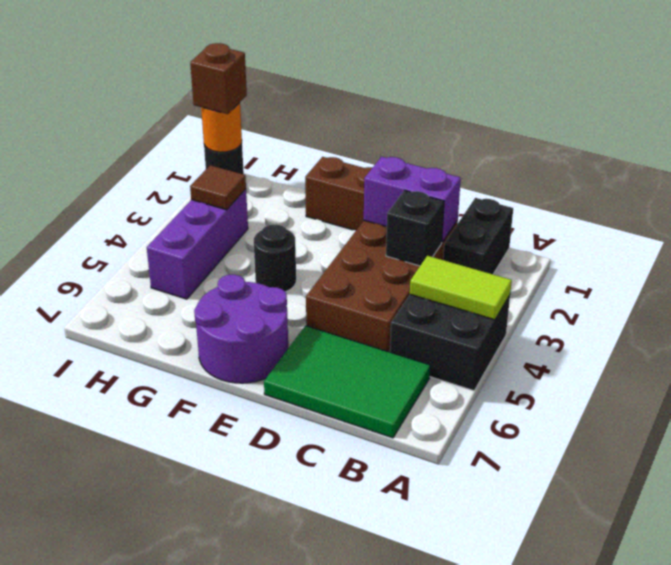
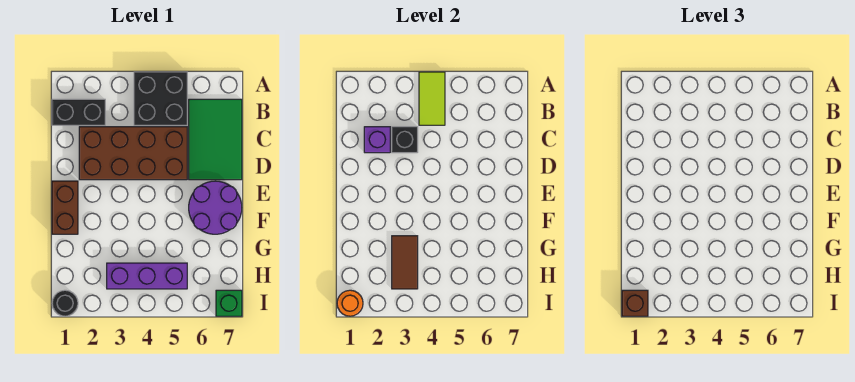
purple 1x2 brick [364,157,461,242] -> purple 1x1 brick [364,127,390,153]
black 1x1 round brick [254,224,296,292] -> none
brown 1x1 tile [190,165,246,210] -> brown 1x2 tile [392,236,418,289]
none -> green 1x1 brick [216,290,242,316]

